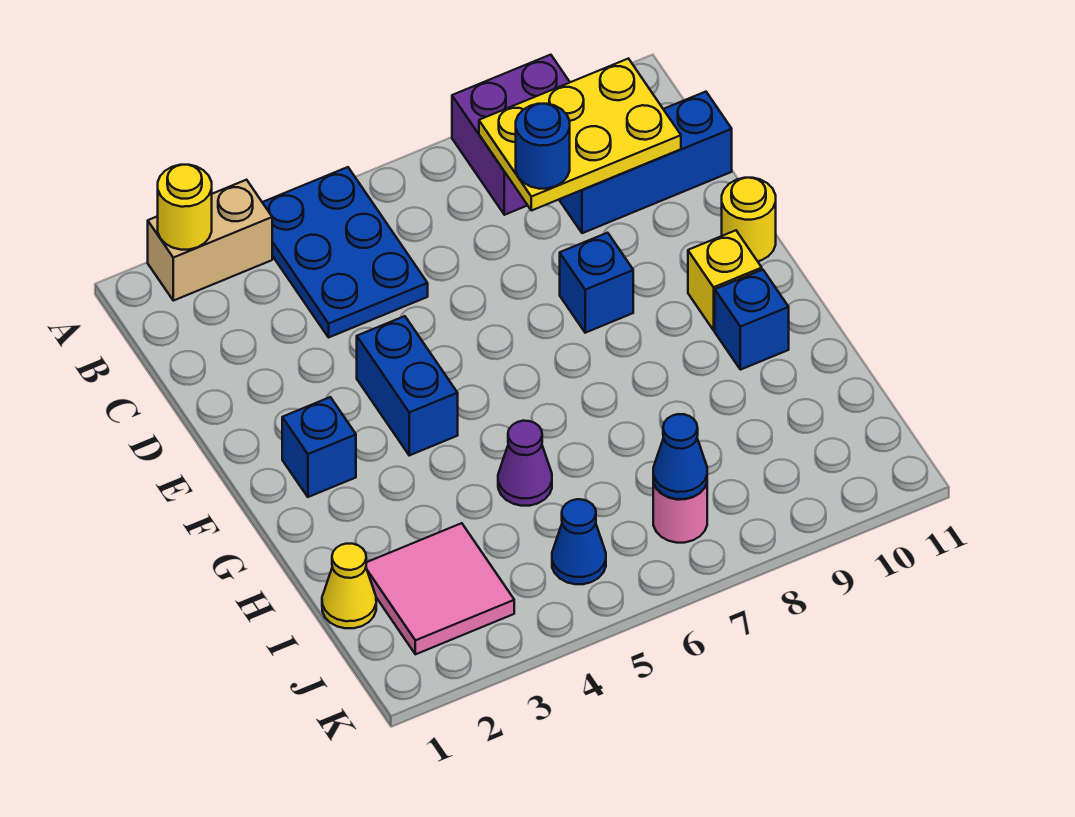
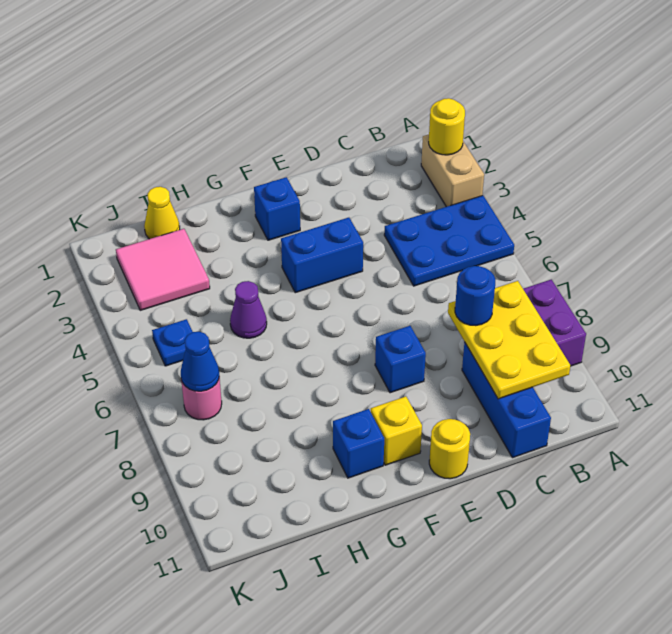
blue 1x1 cone [552,499,606,584] -> blue 1x1 plate [152,319,193,366]

